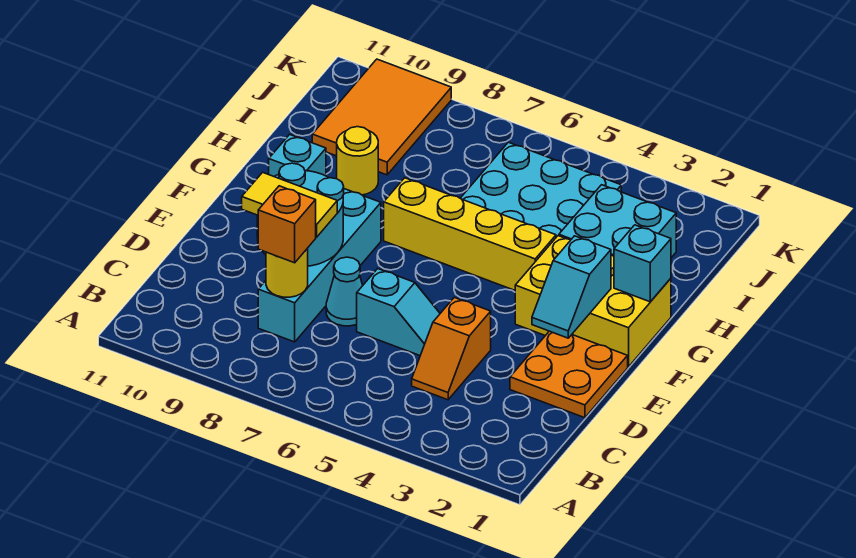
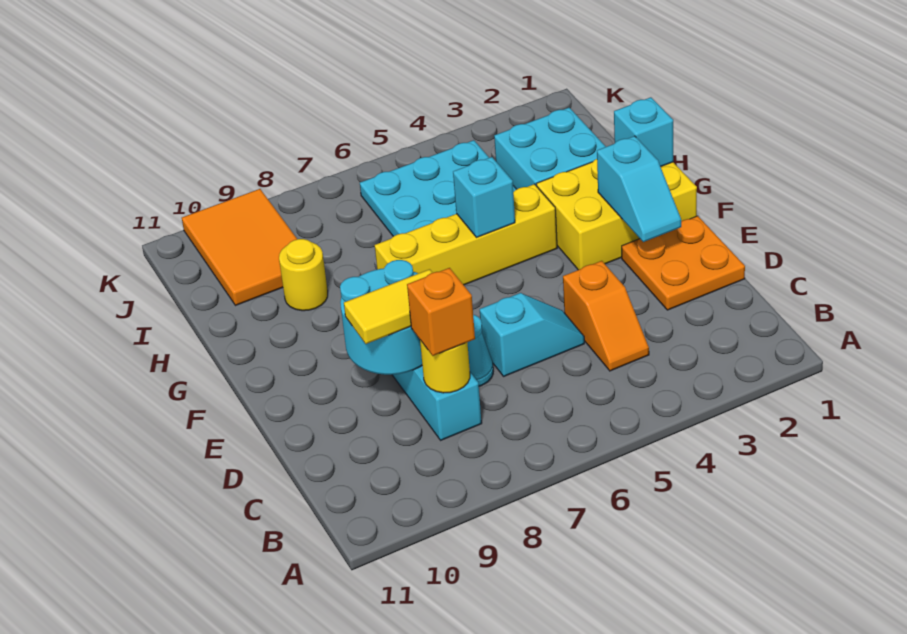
cyan 1x1 brick [269,134,326,176] -> cyan 1x1 brick moved to [453,157,515,238]

